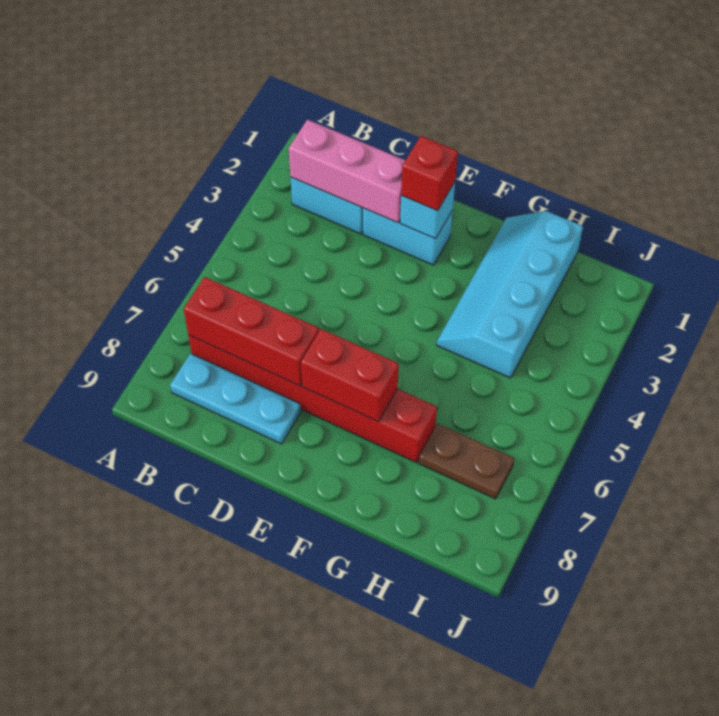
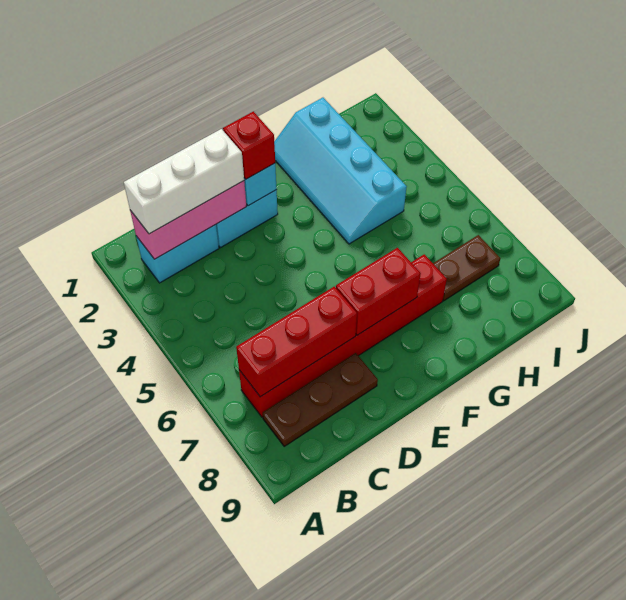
none -> white 1x3 brick [124,129,244,234]
cyan 1x3 plate [170,354,301,444] -> brown 1x3 plate [263,353,378,446]

